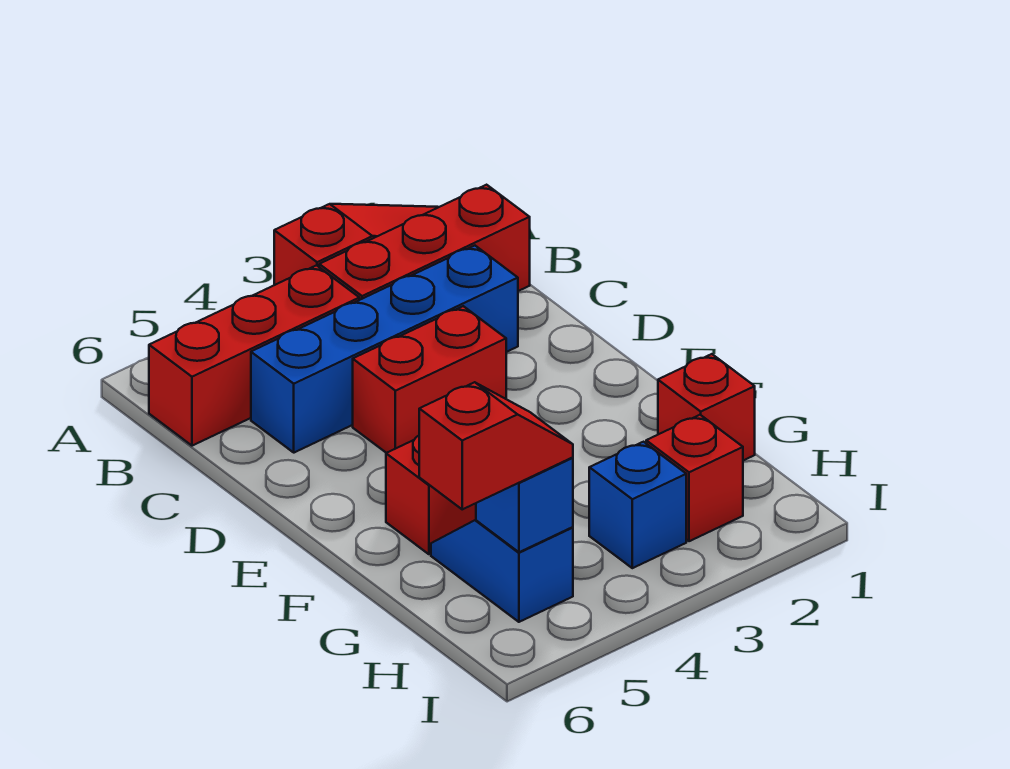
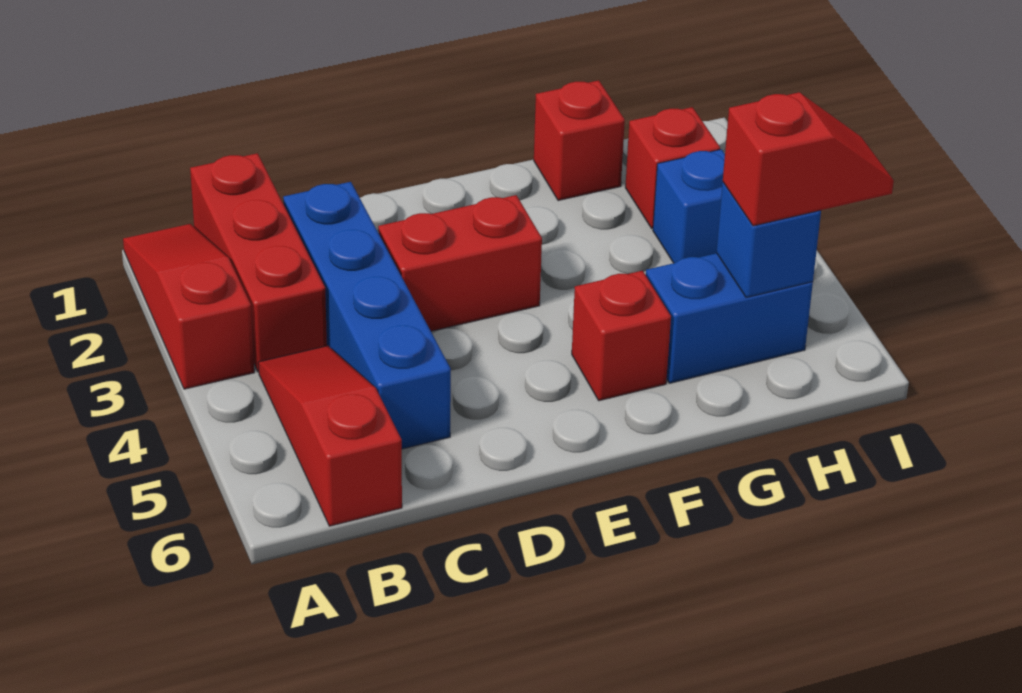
red 1x3 brick [149,265,359,446] -> red 1x3 slope [258,346,402,526]
red 1x2 brick [353,306,506,453] -> red 1x2 brick turned to [378,195,542,331]
blue 1x2 slope [431,520,573,622] -> blue 1x2 brick [646,253,813,383]
red 1x2 slope [419,382,573,509] -> red 1x2 slope turned to [723,92,894,226]

